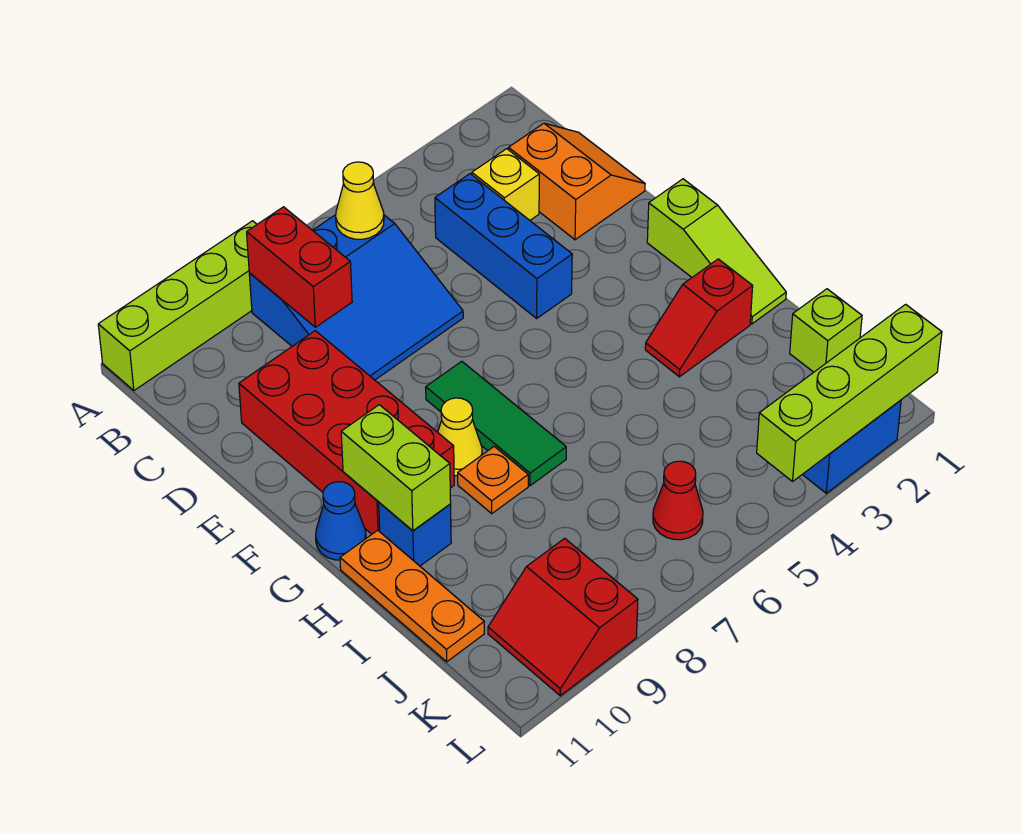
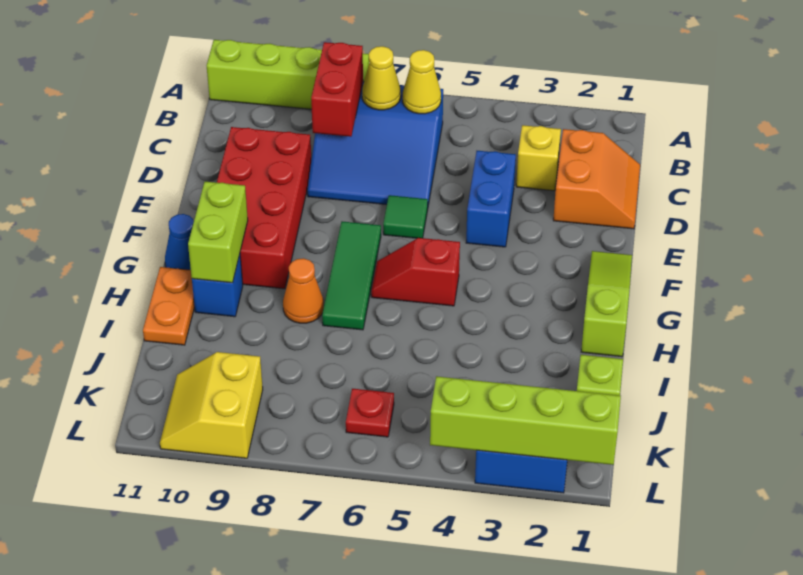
blue 1x3 brick [435,174,572,318] -> blue 1x2 brick [466,151,516,247]
none -> green 1x1 tile [383,195,428,238]
lime 1x3 slope [647,179,786,324] -> lime 1x3 slope turned to [581,251,632,357]
yellow 1x1 cone [438,398,482,476] -> yellow 1x1 cone moved to [362,46,401,110]
red 1x2 slope [645,259,753,377] -> red 1x2 slope moved to [371,238,460,306]
orange 1x1 plate [458,446,528,513] -> orange 1x1 cone [283,258,324,323]
orange 1x3 plate [340,530,484,662] -> orange 1x2 plate [143,267,195,345]
red 1x1 cone [653,461,703,540] -> red 1x1 plate [346,389,394,437]
red 2x2 slope [488,538,638,696] -> yellow 2x2 slope [160,352,263,458]

